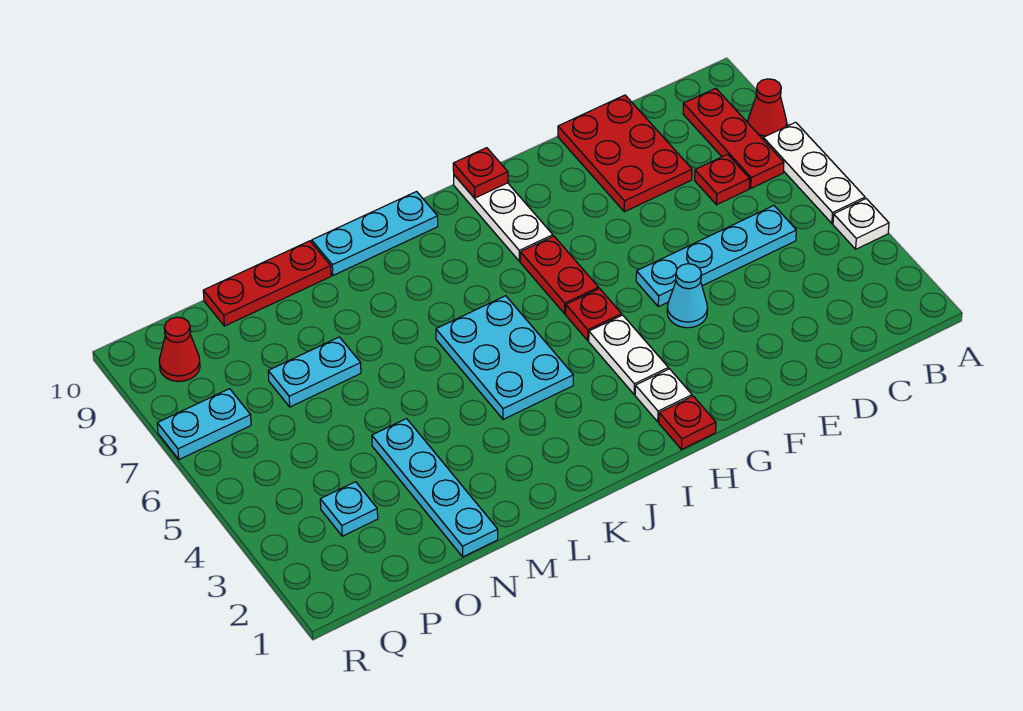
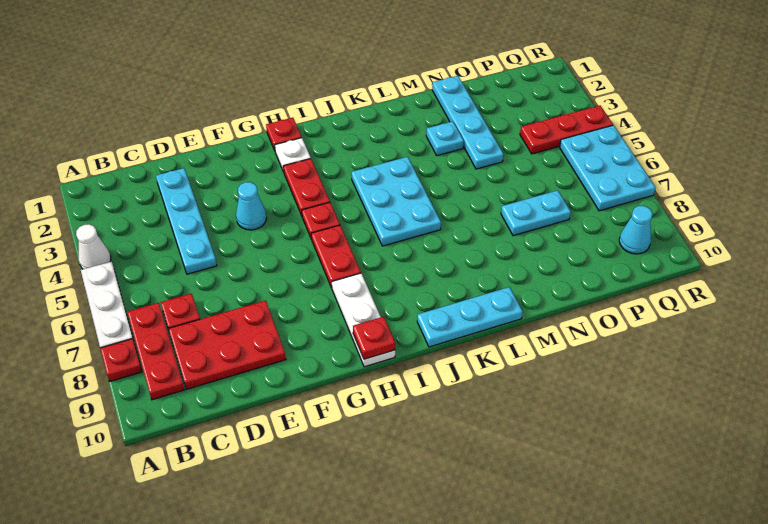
white 1x1 plate [833,199,889,249] -> white 1x1 cone [76,224,111,269]
red 1x1 cone [748,79,787,139] -> red 1x1 plate [100,339,142,381]
cyan 1x4 plate [636,206,796,307] -> cyan 1x4 plate turned to [156,168,217,274]
red 2x3 plate [558,95,692,212] -> red 2x3 plate turned to [168,301,286,389]
white 1x2 plate [589,315,668,395] -> red 1x2 plate [283,159,330,215]
red 1x3 plate [203,241,331,326] -> red 1x3 plate moved to [520,106,613,154]
cyan 1x1 plate [320,482,378,536] -> cyan 1x1 plate moved to [426,121,464,156]
cyan 1x2 plate [157,389,251,459] -> cyan 2x3 plate [560,125,656,211]
red 1x1 cone [159,317,200,382] -> cyan 1x1 cone [619,206,653,254]

